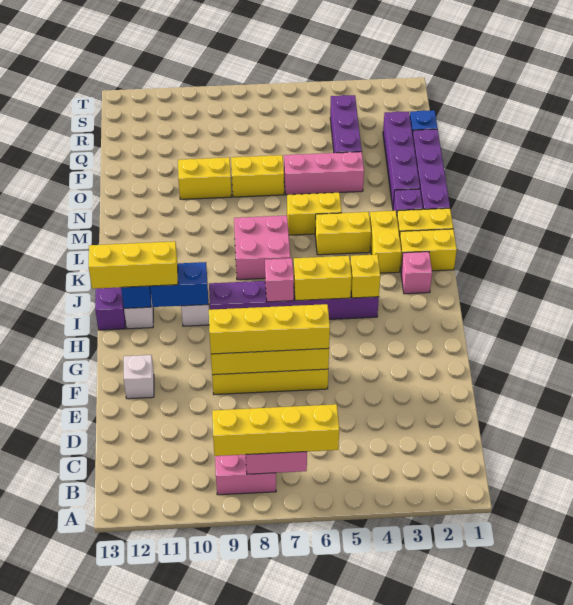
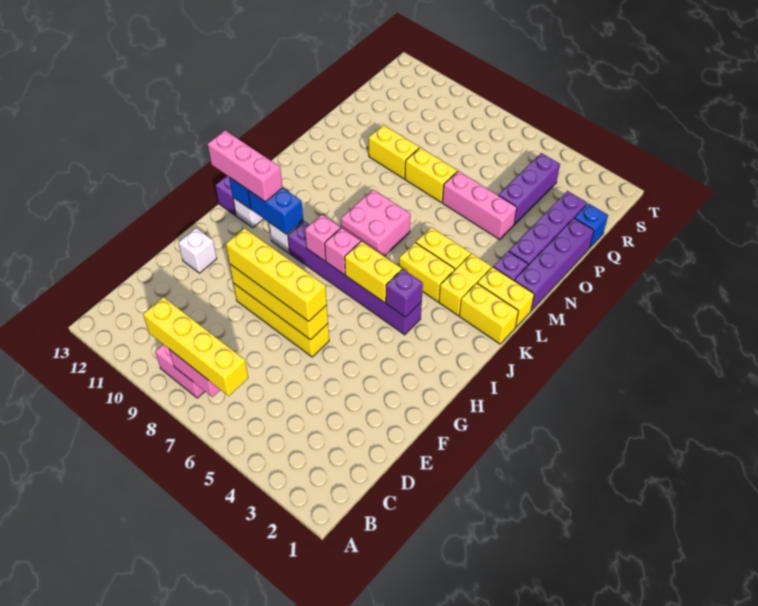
yellow 1x1 brick [350,254,380,298] -> purple 1x1 brick [386,269,423,317]
yellow 1x3 brick [89,241,178,289] -> pink 1x3 brick [208,130,283,202]
pink 1x1 brick [401,252,432,294] -> pink 1x1 brick moved to [305,214,341,261]
yellow 1x2 brick [287,193,342,235] -> yellow 1x2 brick moved to [399,243,455,302]

